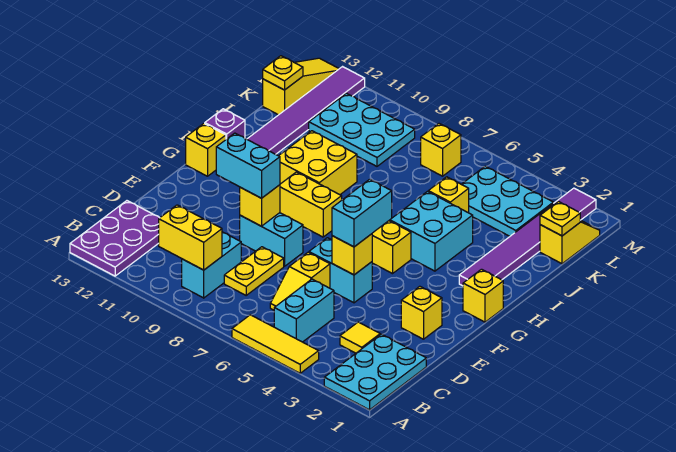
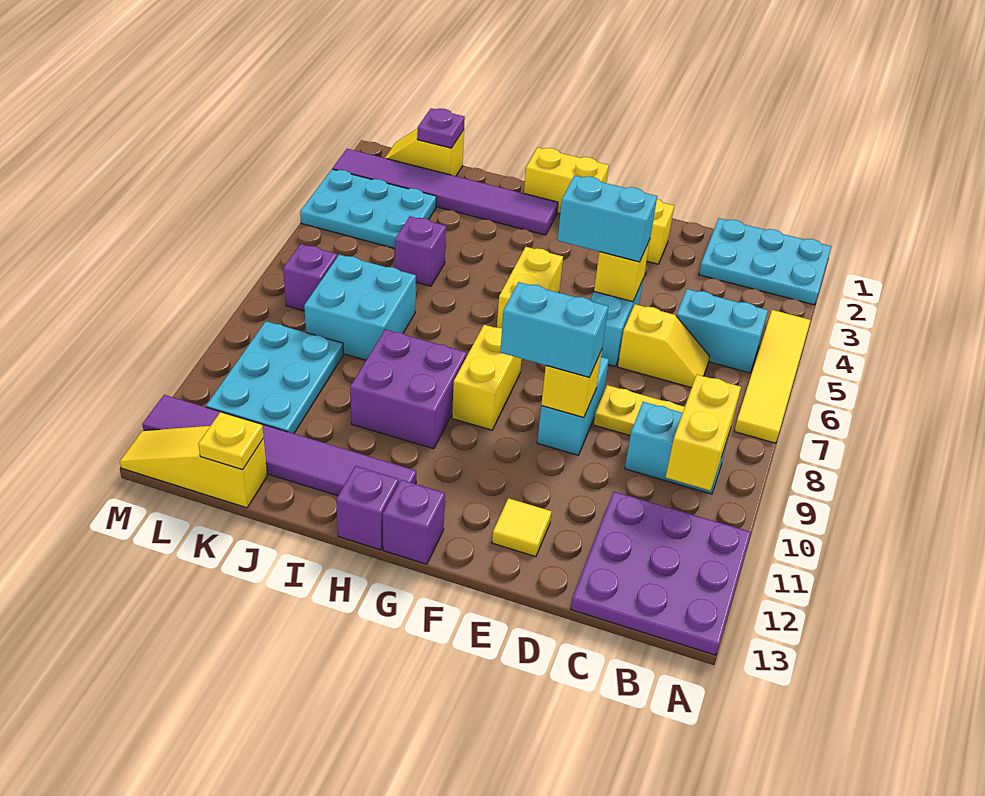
yellow 1x3 tile [232,315,319,373] -> yellow 1x4 tile [734,310,811,443]
purple 2x3 plate [70,201,159,276] -> purple 3x3 plate [571,492,751,655]
yellow 1x1 tile [340,322,380,353] -> yellow 1x1 tile moved to [492,498,552,557]
cyan 1x2 brick [216,133,280,198] -> cyan 1x2 brick turned to [500,282,608,378]
yellow 1x1 brick [463,269,503,322] -> yellow 1x2 brick [524,147,609,214]
yellow 1x1 brick [186,123,226,176] -> purple 1x1 brick [383,480,445,564]
cyan 2x2 brick [390,192,473,271] -> cyan 2x2 brick moved to [304,254,416,360]
yellow 2x2 brick [279,131,357,195] -> purple 2x2 brick [350,329,467,449]
yellow 1x1 brick [428,177,469,213] -> purple 1x1 brick [395,216,446,286]
yellow 1x1 plate [540,202,580,236] -> purple 1x1 plate [417,108,465,148]
cyan 2x3 plate [462,166,553,236] -> cyan 2x3 plate turned to [300,169,436,248]
yellow 1x1 brick [421,124,461,176] -> purple 1x1 brick [283,244,337,311]

